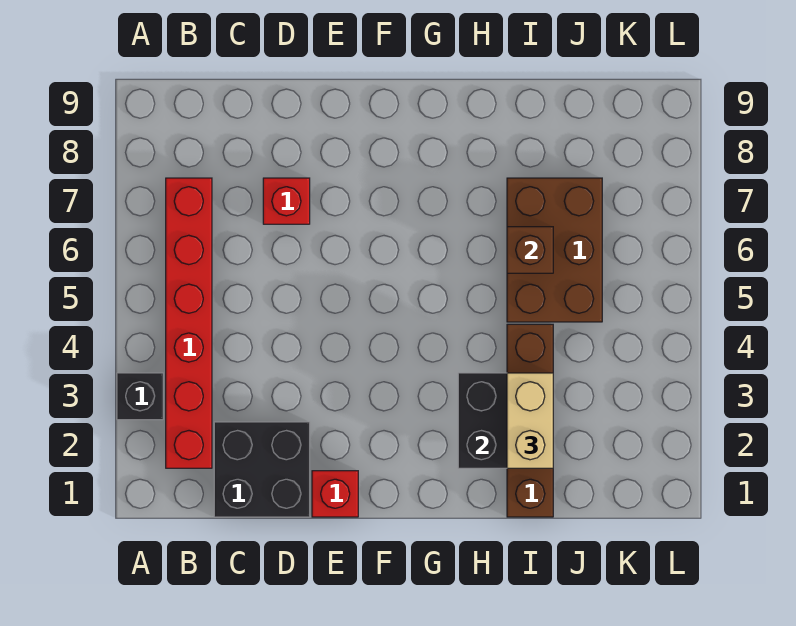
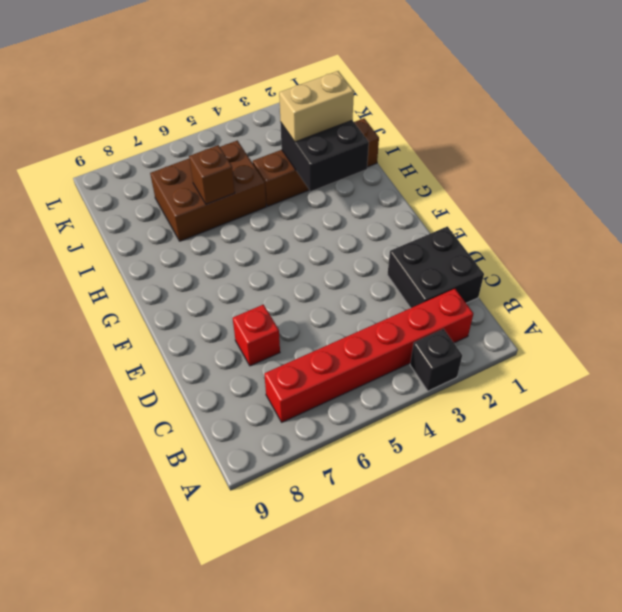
red 1x1 brick [312,471,358,517] -> none

